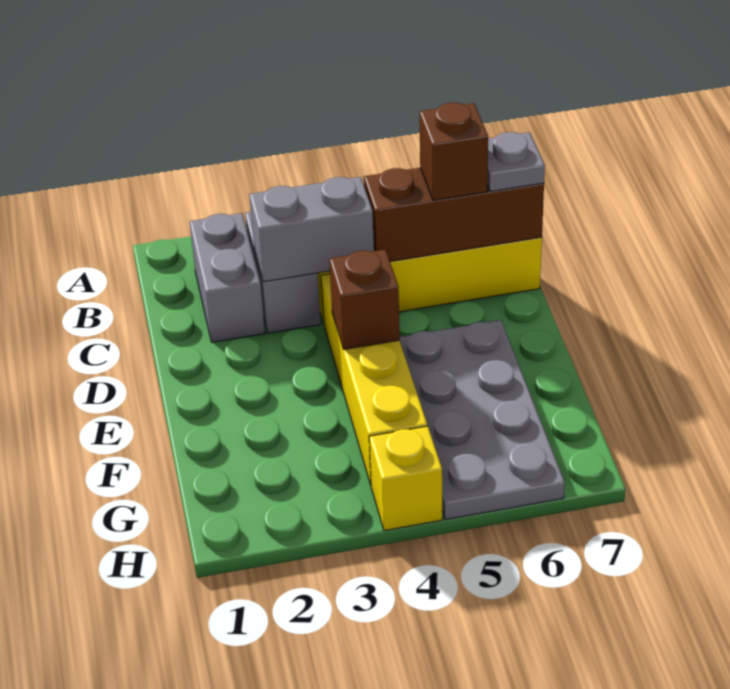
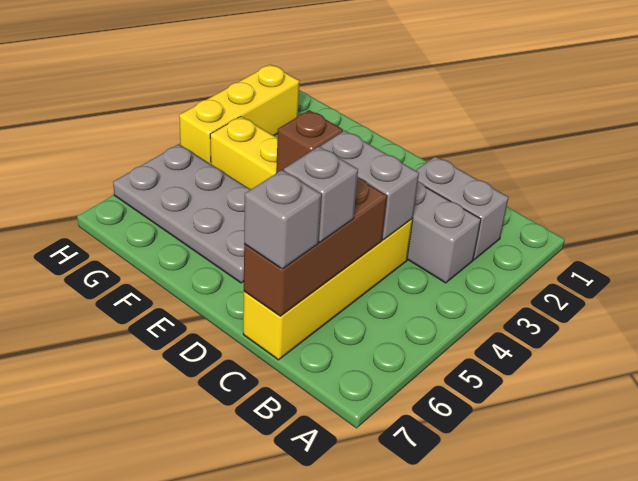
grey 1x2 brick [249,177,374,282] -> grey 1x2 brick turned to [320,131,419,240]
brown 1x1 brick [419,103,488,200] -> grey 1x1 brick [284,146,358,242]
grey 1x1 plate [487,132,545,192] -> grey 1x1 brick [244,170,321,269]
yellow 1x1 brick [369,426,442,531] -> yellow 1x3 brick [179,64,299,164]

